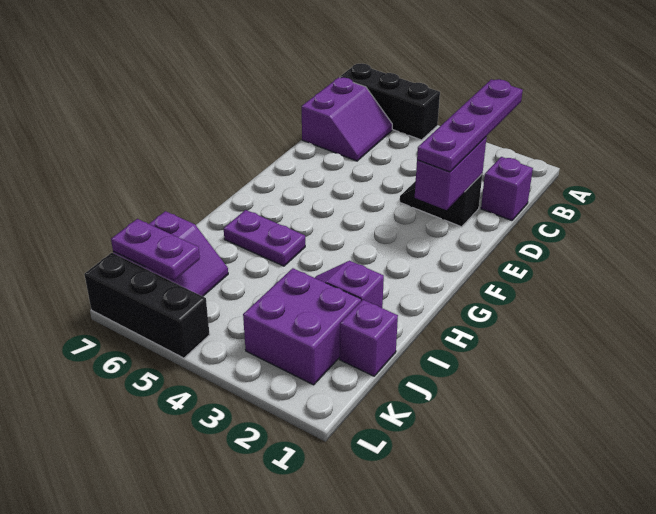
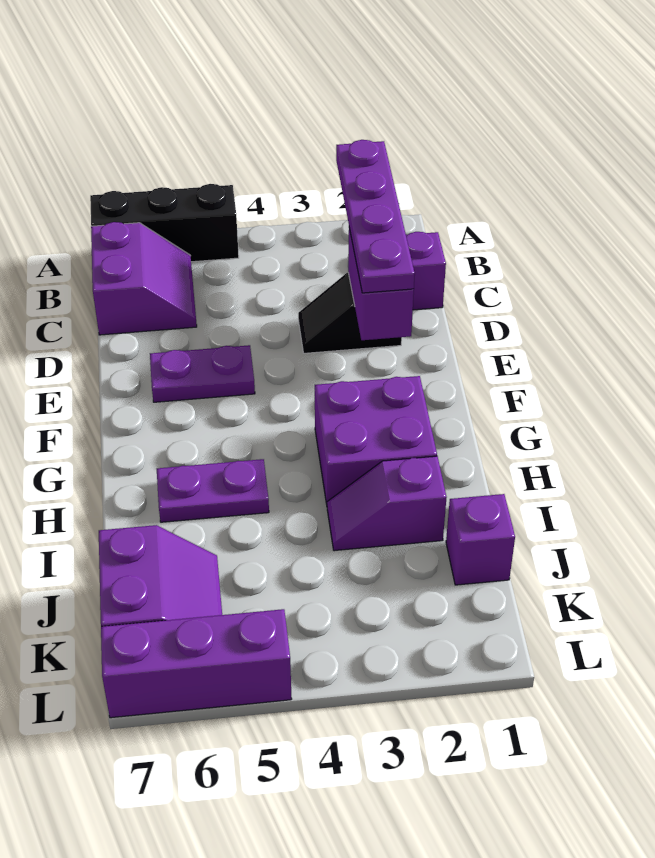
purple 2x2 brick [243,268,361,385] -> purple 2x2 brick moved to [315,376,437,504]
purple 1x2 plate [111,219,200,280] -> purple 1x2 plate moved to [150,345,255,402]
black 1x3 brick [84,253,210,358] -> purple 1x3 brick [101,609,292,718]

